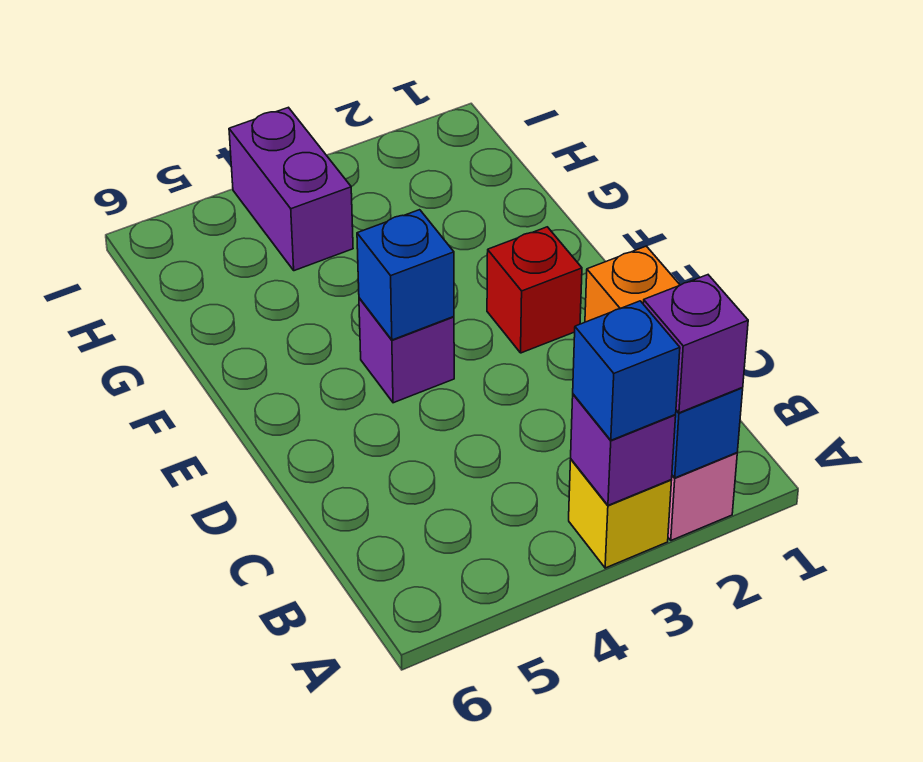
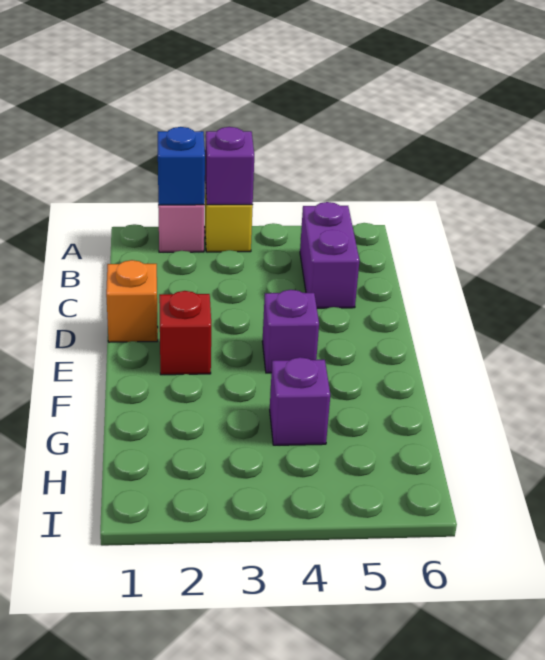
purple 1x1 brick [643,275,748,413] -> purple 1x1 brick moved to [270,357,330,445]
blue 1x1 brick [573,301,680,440] -> none
blue 1x1 brick [357,210,454,340] -> none
purple 1x2 brick [229,107,353,271] -> purple 1x2 brick moved to [300,202,360,308]

